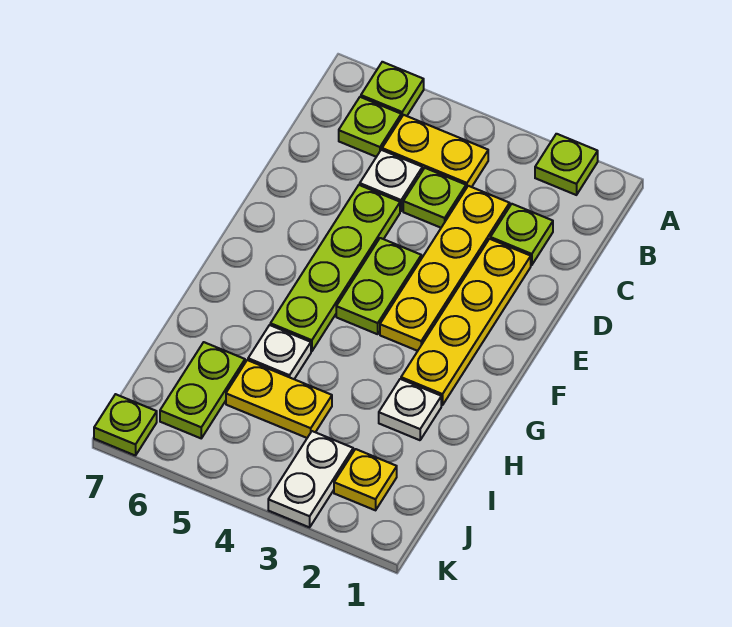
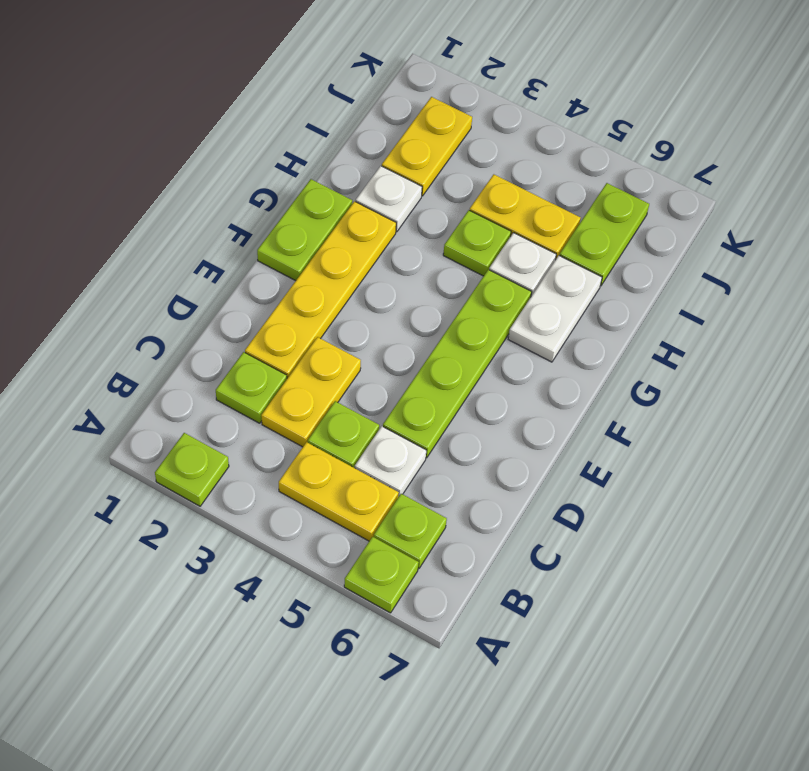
yellow 1x4 plate [380,186,510,351] -> yellow 1x2 plate [261,337,361,447]
lime 1x2 plate [336,238,421,334] -> lime 1x2 plate moved to [257,179,352,281]
yellow 1x1 plate [334,449,397,510] -> yellow 1x2 plate [382,97,472,196]
white 1x2 plate [268,431,353,527] -> white 1x2 plate moved to [508,255,602,362]
lime 1x1 plate [94,394,157,456] -> lime 1x1 plate moved to [443,210,511,276]

